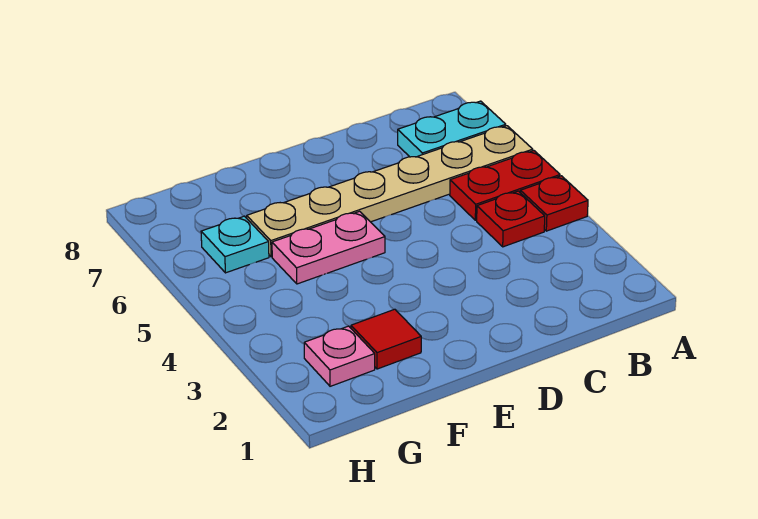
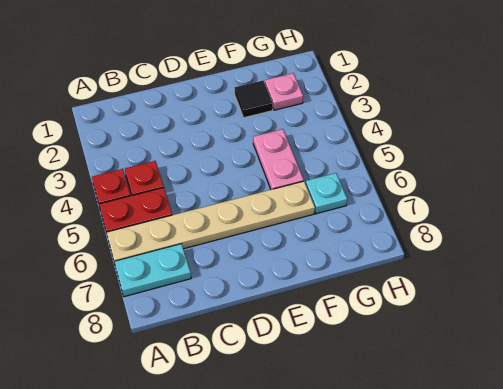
pink 1x2 plate [272,211,385,284] -> pink 1x2 plate turned to [253,129,304,190]
red 1x1 tile [351,309,421,369] -> black 1x1 tile [235,80,273,118]

